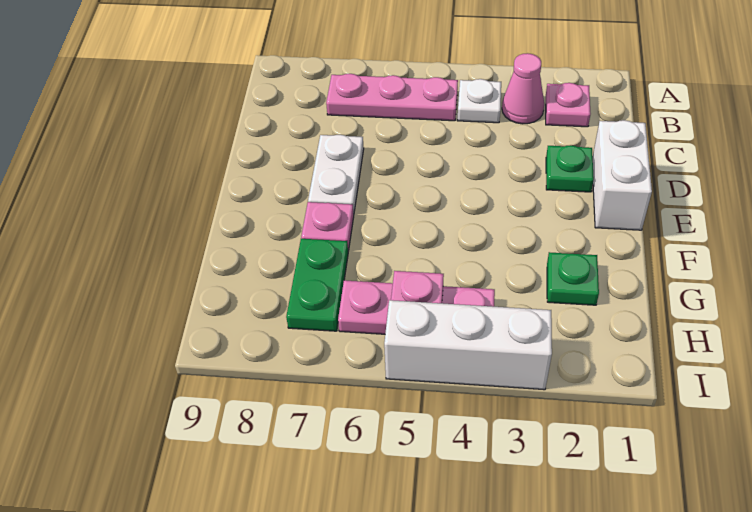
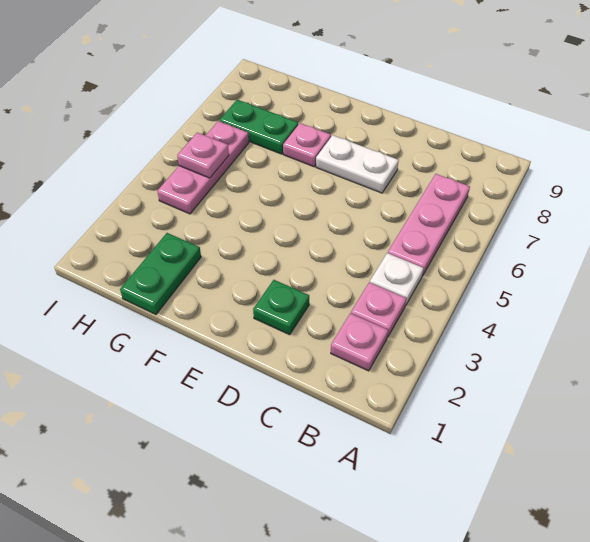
pink 1x1 cone [502,53,544,124] -> pink 1x1 plate [351,282,406,338]
white 1x2 brick [593,120,652,230] -> none
green 1x1 plate [547,252,599,305] -> green 1x2 plate [120,233,201,314]
white 1x3 brick [384,300,552,390] -> none

